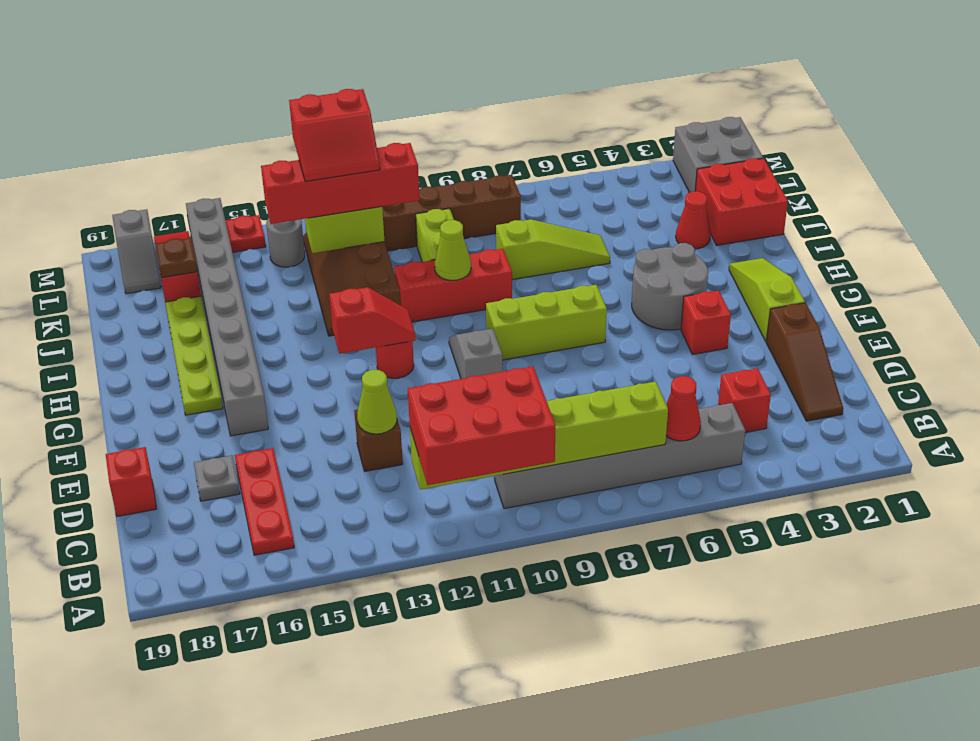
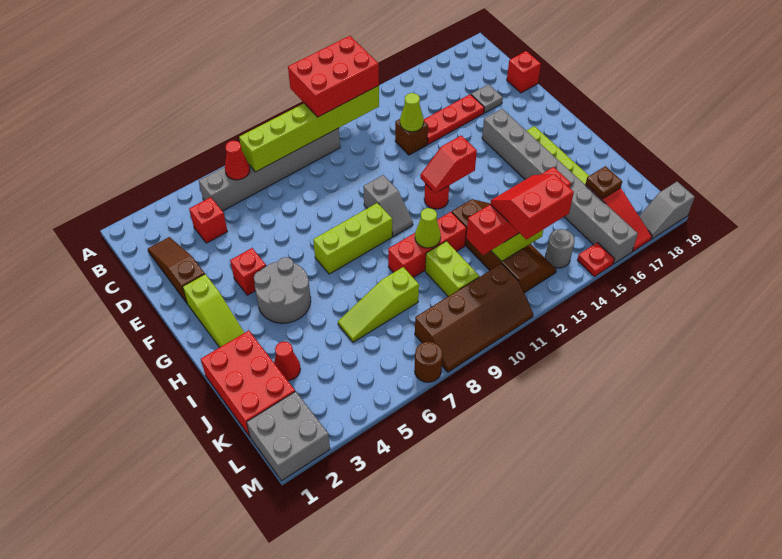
red 1x3 plate [235,448,294,555] -> red 1x3 plate turned to [424,94,484,144]
red 2x2 brick [695,158,788,245] -> red 2x3 brick [201,331,295,437]
grey 1x2 slope [112,209,161,294] -> grey 1x2 slope turned to [639,182,695,239]
none -> brown 1x1 round brick [415,342,443,382]

